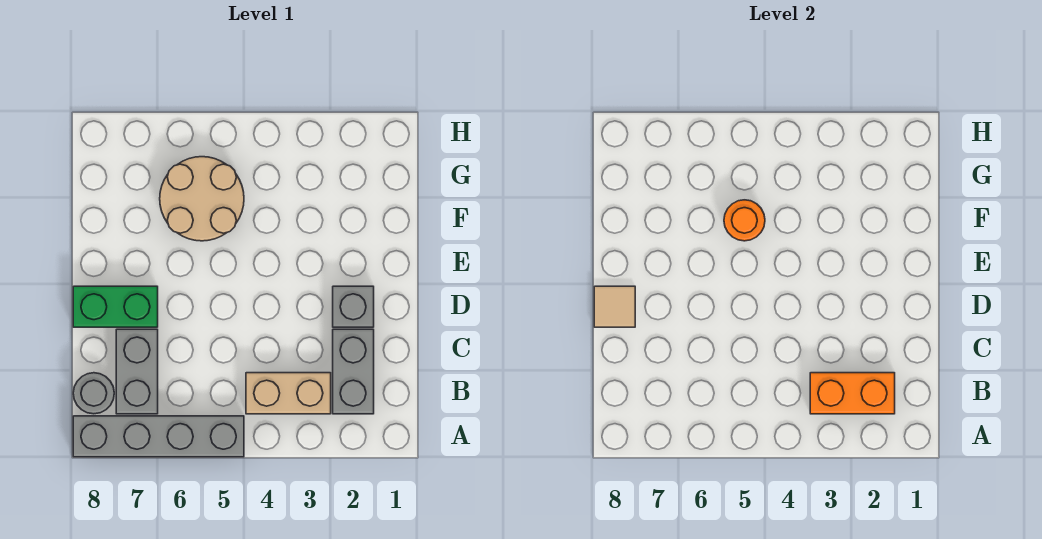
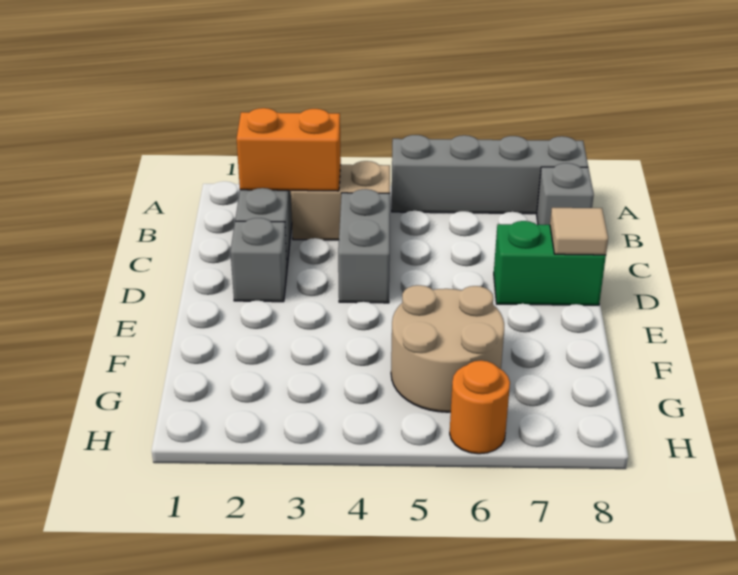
grey 1x2 brick [116,329,158,414] -> grey 1x2 brick moved to [338,189,390,303]
grey 1x1 round brick [73,373,114,414] -> grey 1x1 brick [537,163,594,225]
orange 1x1 round brick [724,200,765,241] -> orange 1x1 round brick moved to [450,360,510,454]

